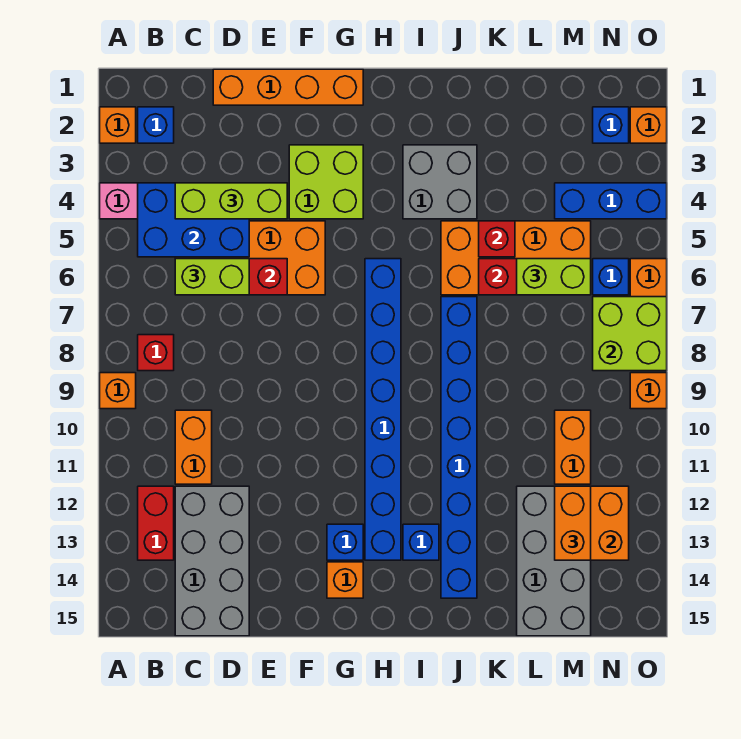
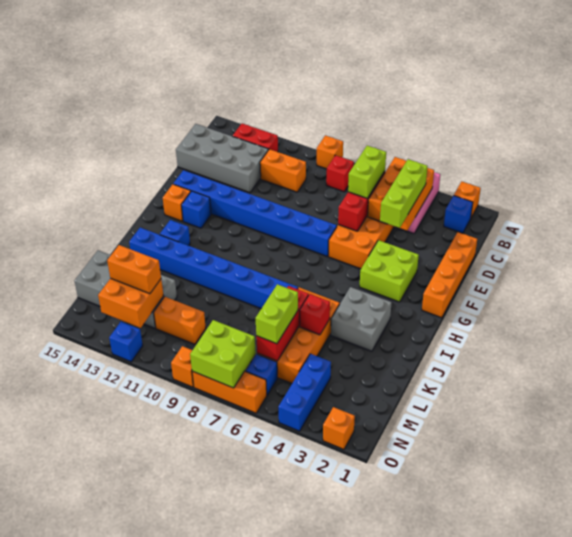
blue 2x3 brick [138,183,249,257] -> orange 2x3 brick [368,157,434,231]
blue 1x8 brick [365,259,401,560] -> blue 1x8 brick moved to [173,170,337,257]
blue 1x1 brick [593,107,629,143] -> blue 1x1 brick moved to [109,322,143,362]

